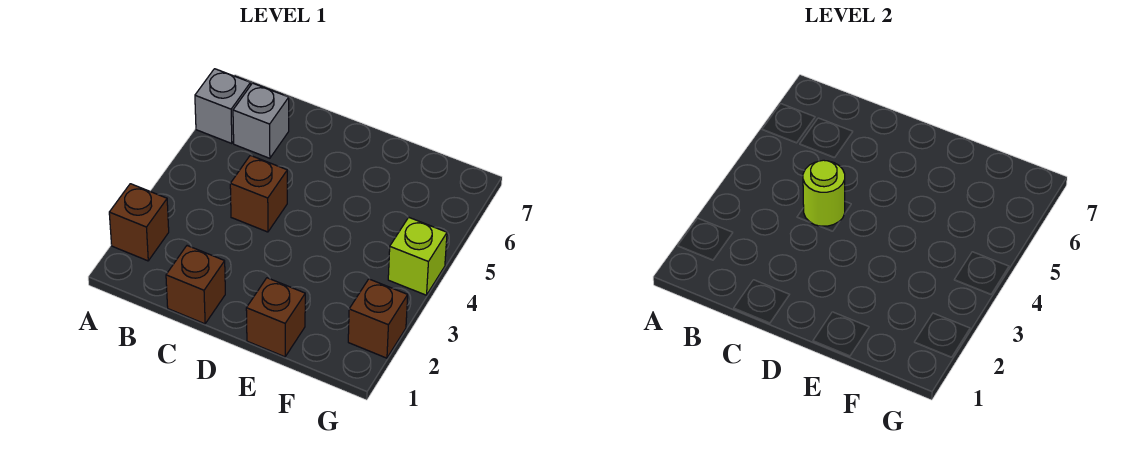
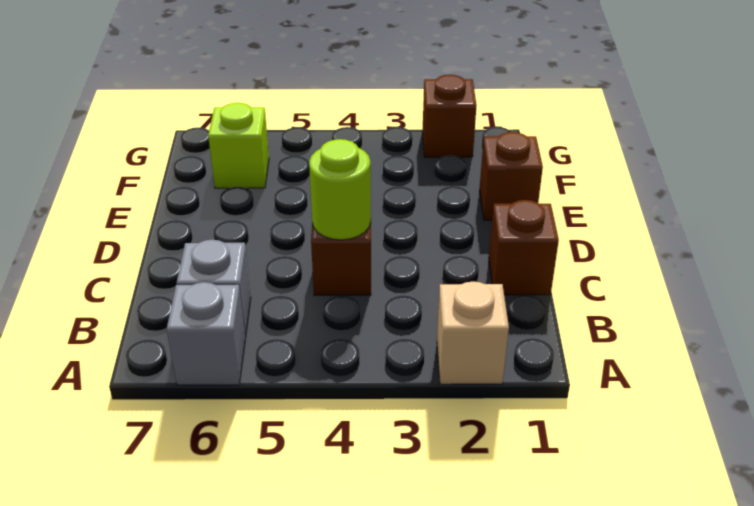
brown 1x1 brick [109,184,169,261] -> tan 1x1 brick [437,282,509,384]
lime 1x1 brick [388,217,447,295] -> lime 1x1 brick moved to [208,103,269,188]

